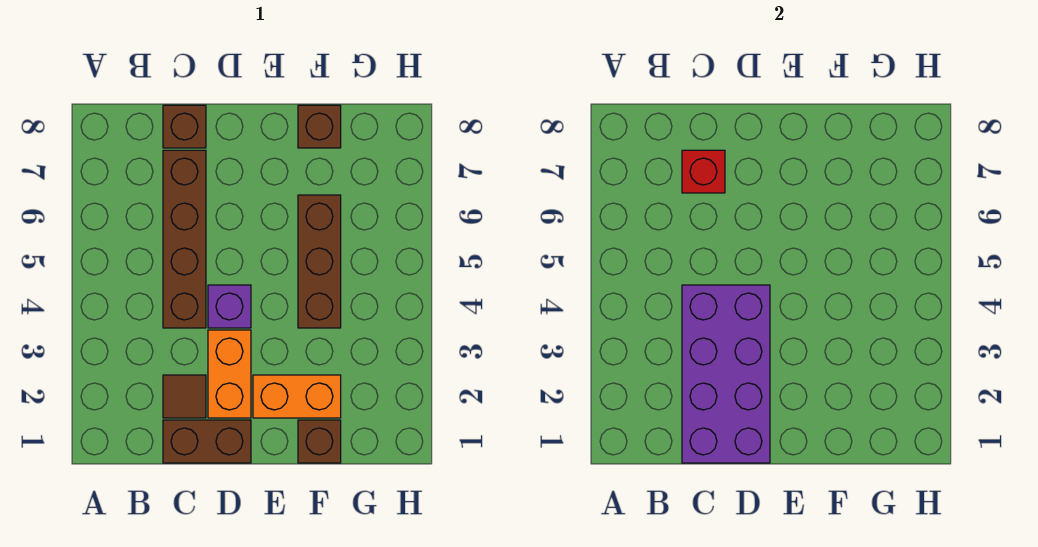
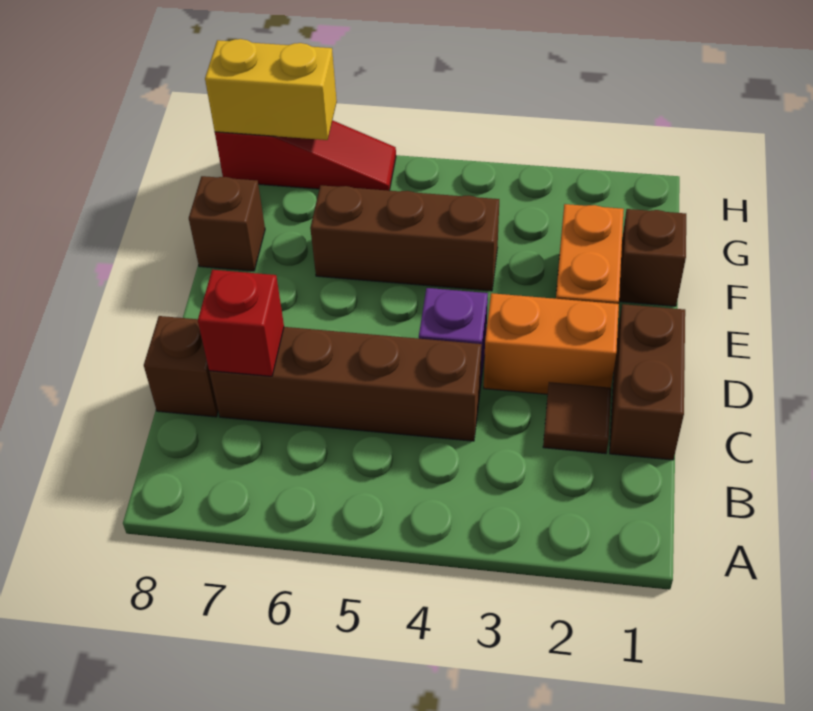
purple 2x4 brick [682,285,770,463] -> none
none -> red 1x3 slope [215,120,396,191]
none -> yellow 1x2 brick [205,39,337,140]

